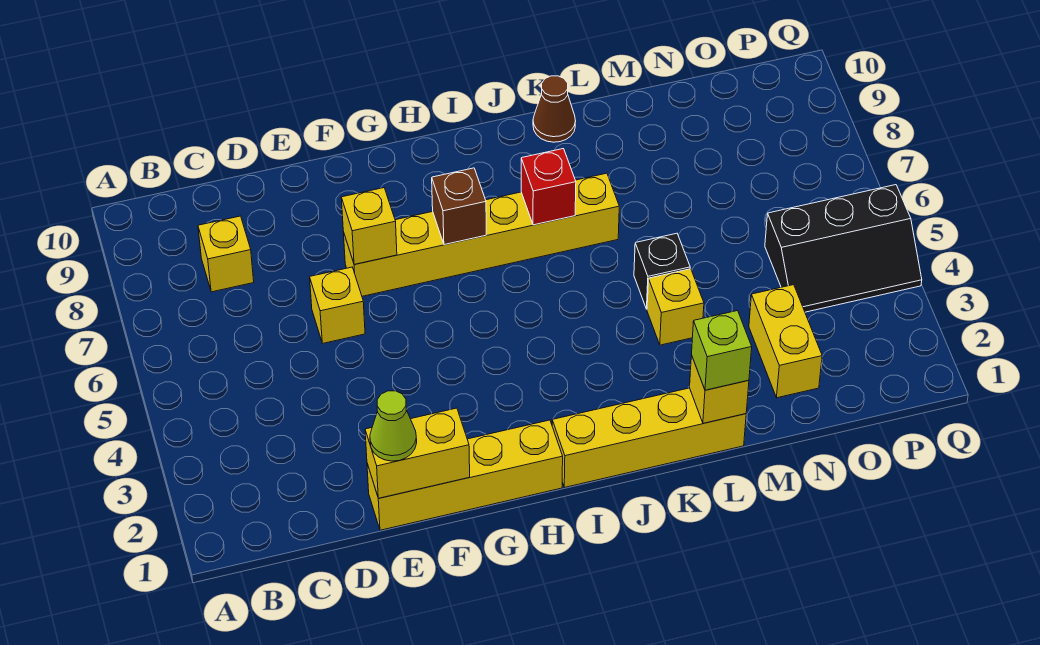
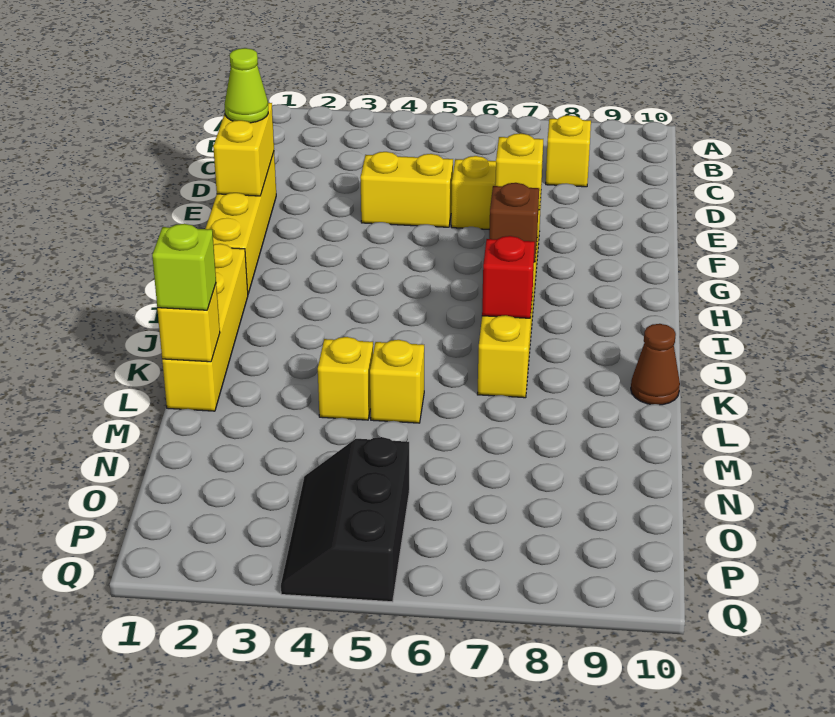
black 1x1 brick [634,233,690,309] -> yellow 1x1 brick [370,340,424,423]
yellow 1x2 brick [749,285,822,398] -> yellow 1x2 brick moved to [360,152,453,227]

